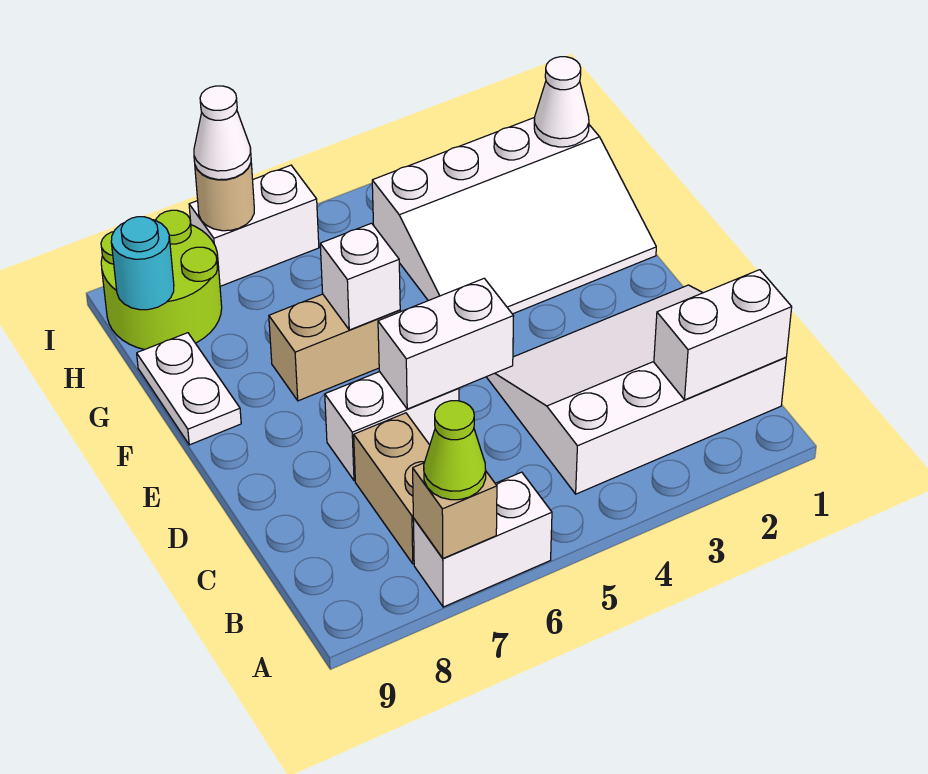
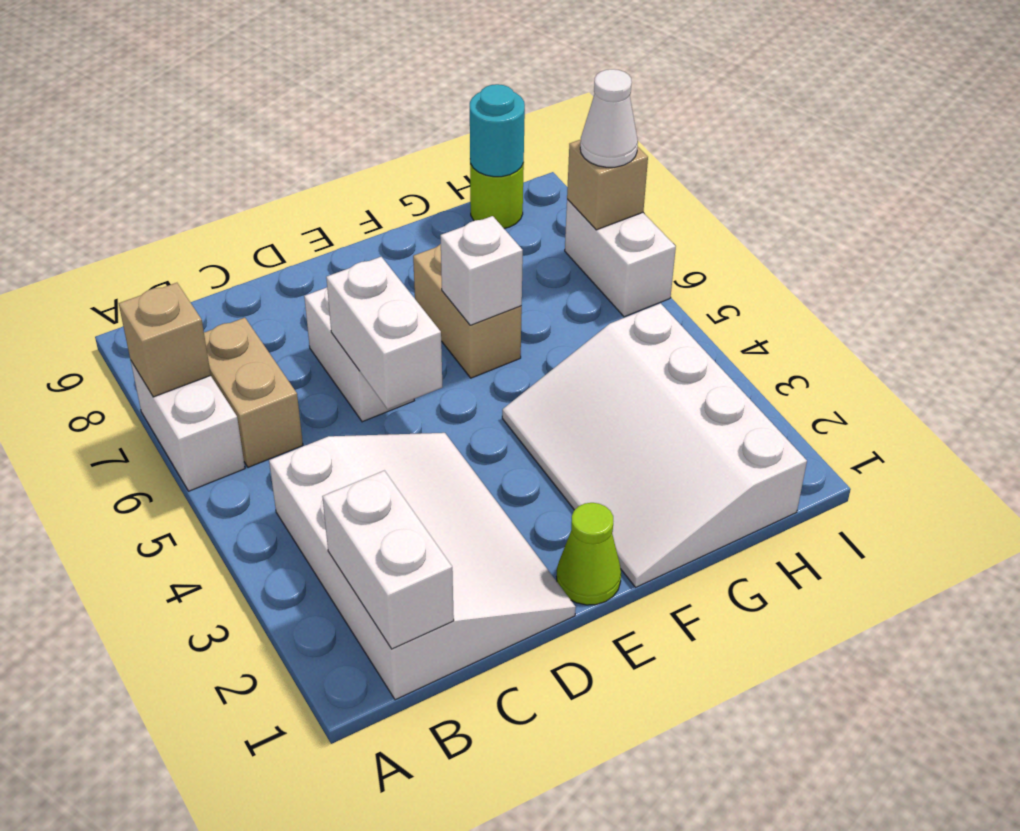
lime 1x1 cone [424,401,486,500] -> lime 1x1 cone moved to [557,503,621,605]
tan 1x2 brick [354,413,430,564] -> tan 1x2 brick turned to [204,318,303,467]
white 1x2 plate [137,333,241,445] -> none
white 1x1 cone [534,57,589,147] -> none
lime 2x2 round brick [101,210,222,350] -> lime 1x1 round brick [470,163,524,228]
tan 1x1 round brick [195,163,254,231] -> tan 1x1 brick [567,140,648,230]

